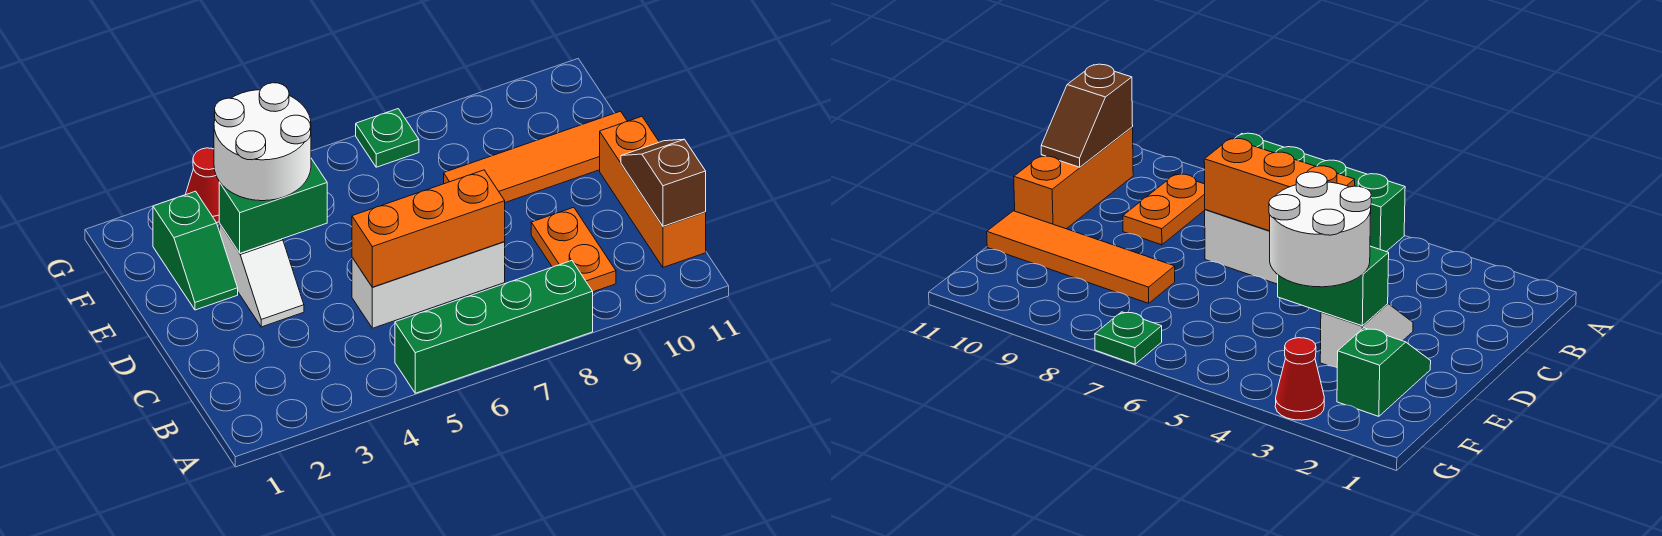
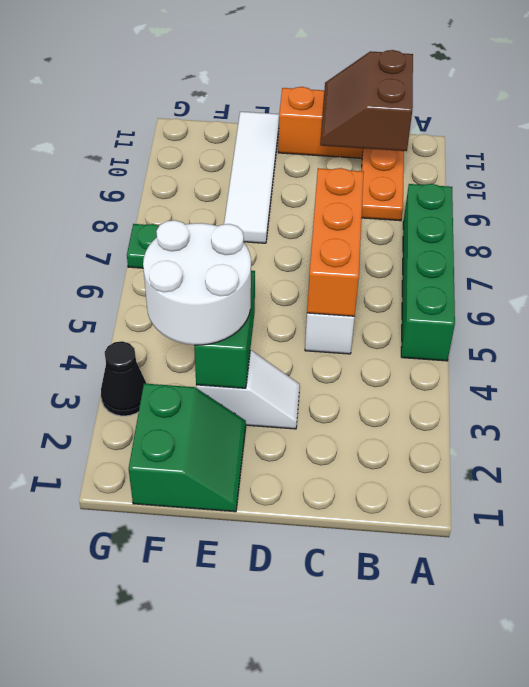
orange 1x2 plate [531,207,616,292] -> orange 1x2 plate turned to [362,148,404,221]
brown 1x2 slope [621,139,706,226] -> brown 2x2 slope [320,50,413,151]
green 1x2 slope [153,191,238,310] -> green 2x2 slope [129,384,246,512]
orange 1x4 tile [444,111,627,202] -> white 1x4 tile [224,112,279,243]
red 1x1 cone [185,148,219,223] -> black 1x1 cone [101,341,147,416]

